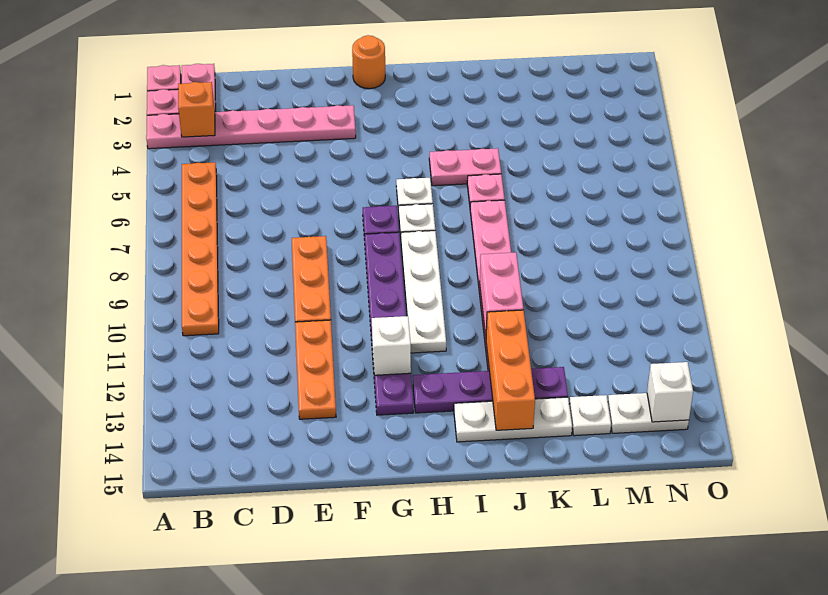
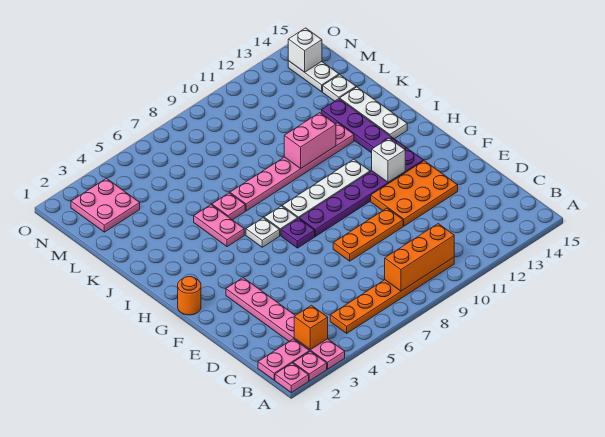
orange 1x3 plate [295,320,336,419] -> orange 2x3 plate [371,161,458,226]
orange 1x3 brick [486,310,535,430] -> orange 1x3 brick moved to [385,224,454,291]
none -> pink 2x2 plate [71,178,140,232]

